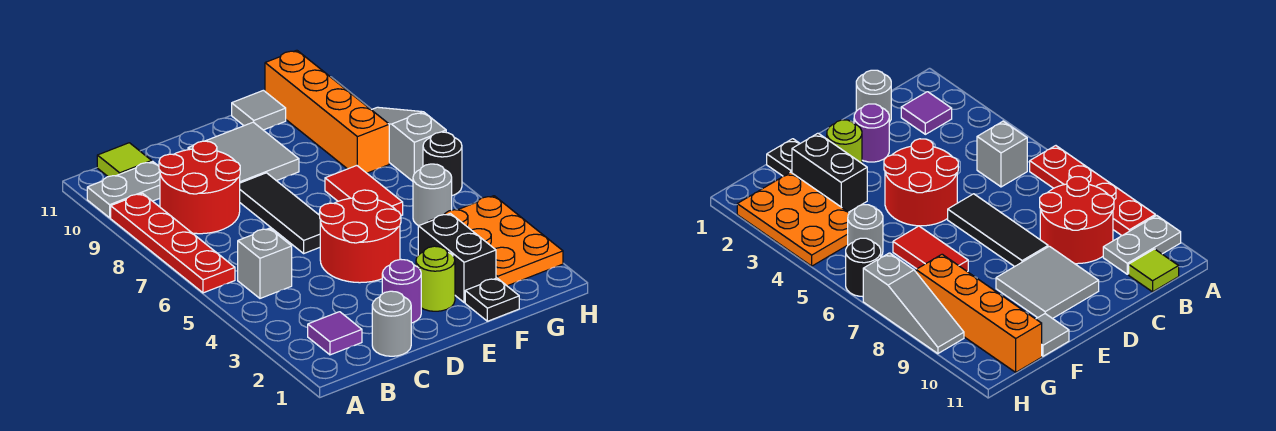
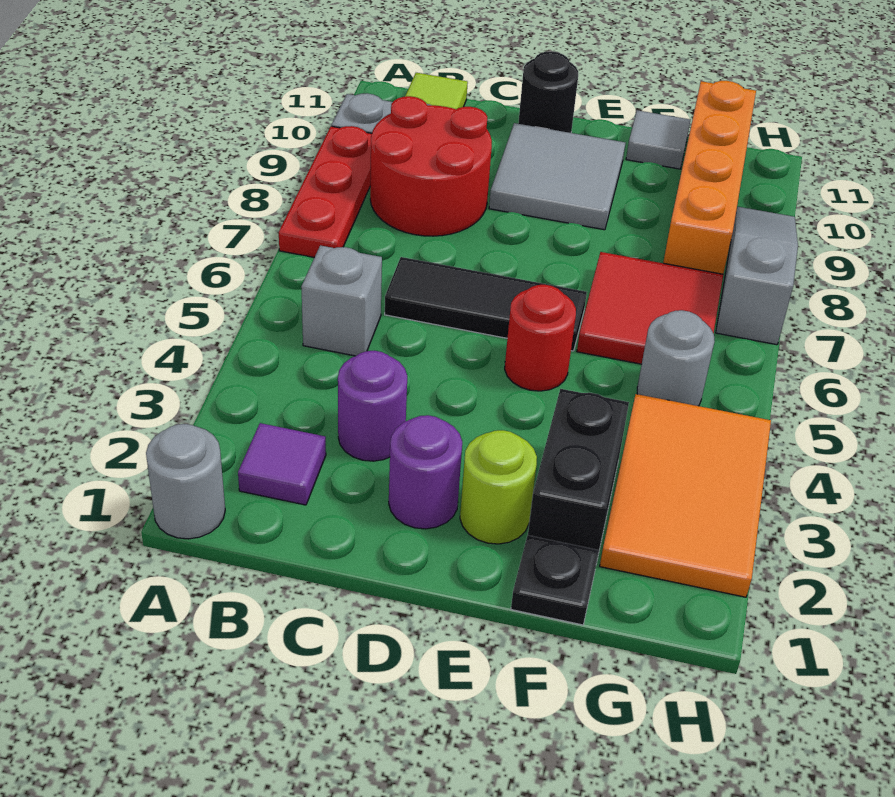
red 1x4 plate [111,193,235,293] -> red 1x3 plate [279,126,372,257]
grey 1x1 round brick [372,291,411,356] -> grey 1x1 round brick moved to [146,424,225,539]
none -> purple 1x1 round brick [338,351,407,461]
red 2x2 round brick [320,190,401,283] -> red 1x1 round brick [505,285,576,391]
black 1x3 tile [240,173,320,253] -> black 1x3 tile turned to [385,257,587,351]
red 1x2 tile [325,166,403,216] -> red 2x2 tile [577,252,723,364]
orange 2x3 plate [429,196,563,286] -> orange 2x3 tile [600,394,771,597]
black 1x1 round brick [423,132,462,196] -> black 1x1 round brick moved to [518,51,578,133]

